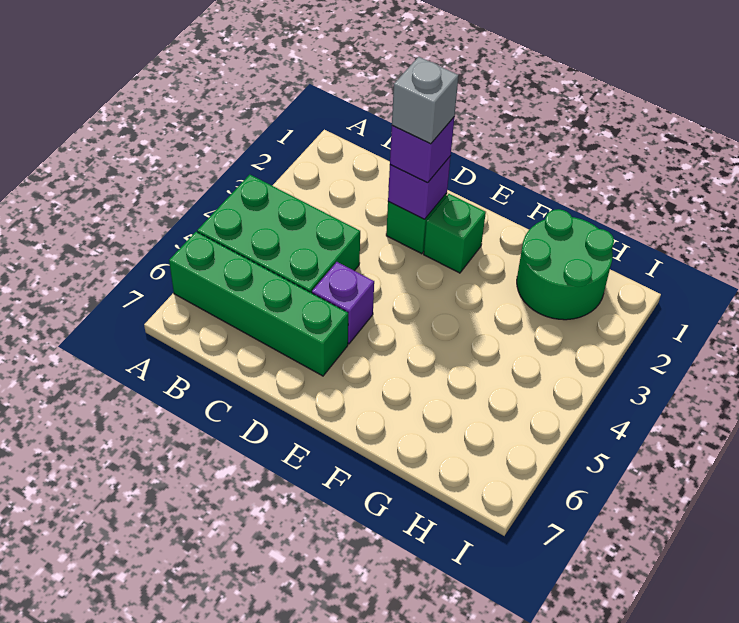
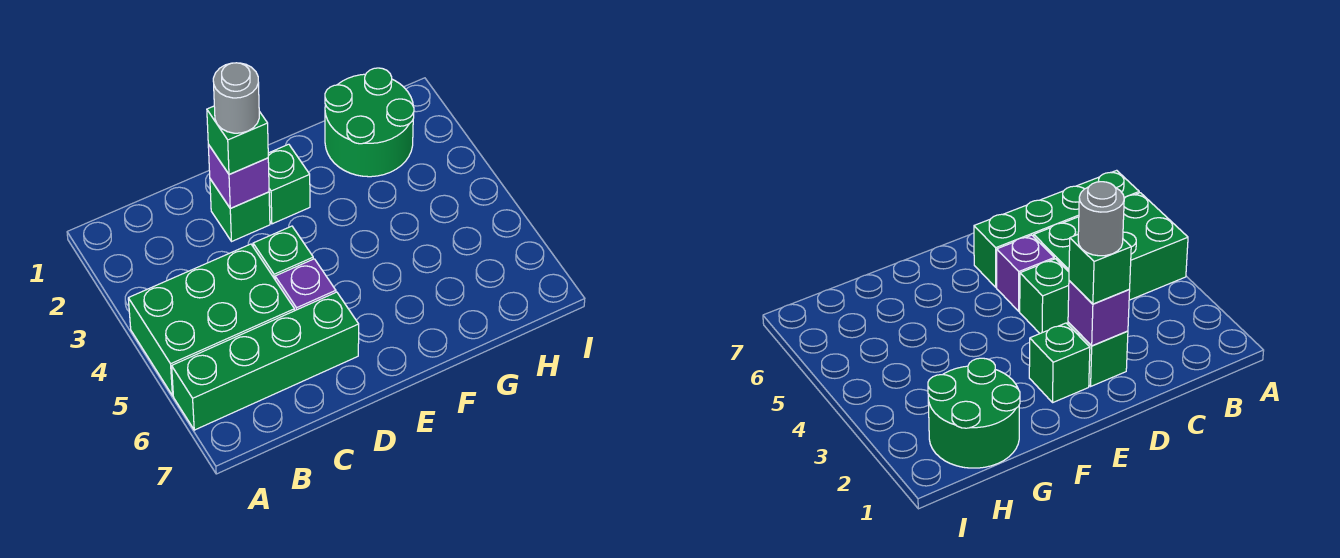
purple 1x1 brick [390,117,454,183] -> green 1x1 brick [207,106,268,174]
grey 1x1 brick [392,57,459,144] -> grey 1x1 round brick [213,63,259,133]
none -> green 1x1 brick [253,226,313,279]

